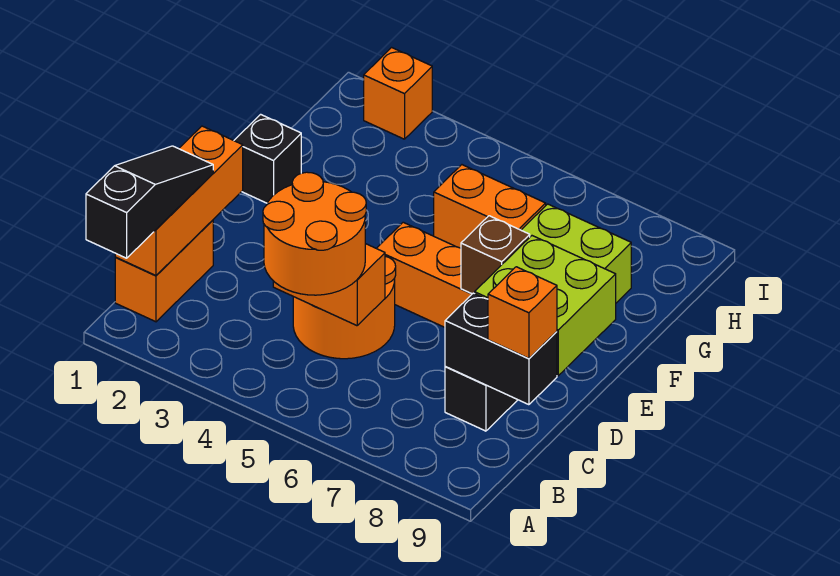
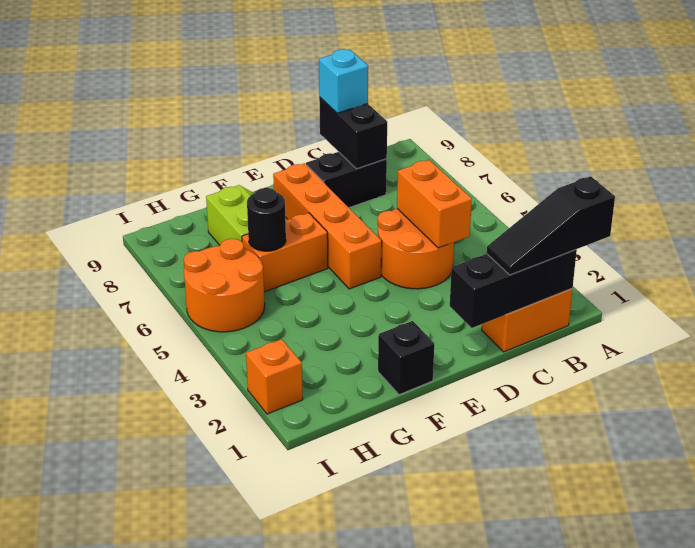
orange 1x3 brick [115,126,243,275] -> black 1x3 brick [450,250,577,328]
orange 2x2 round brick [263,172,366,295] -> orange 2x2 round brick moved to [184,239,265,332]
orange 1x1 brick [488,267,557,358] -> cyan 1x1 brick [319,49,368,113]
lime 2x2 brick [475,236,616,376] -> none
brown 1x1 brick [461,216,530,294] -> none
orange 1x2 brick [434,165,546,248] -> orange 1x2 brick turned to [242,213,328,292]
none -> black 1x1 round brick [247,188,286,251]

